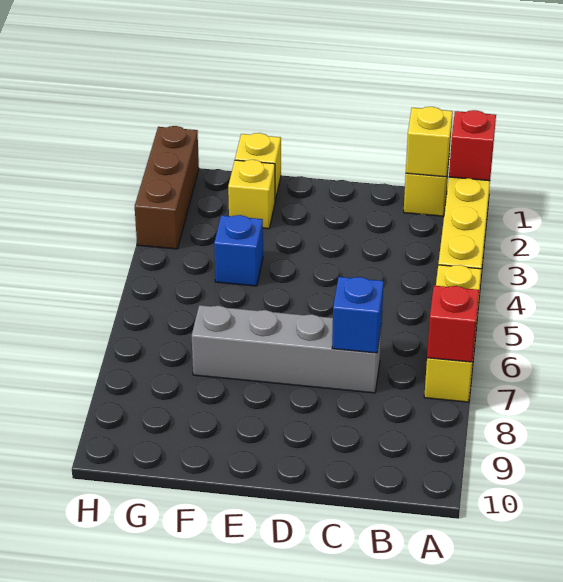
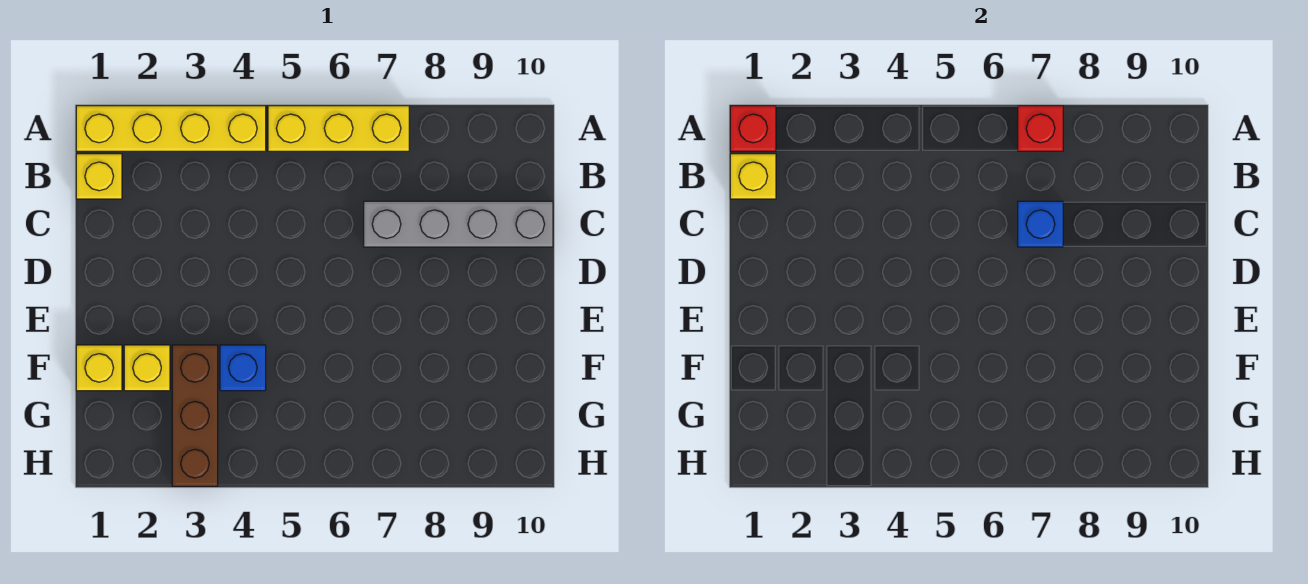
grey 1x4 brick [192,305,382,393] -> grey 1x4 brick turned to [364,201,553,247]
brown 1x3 brick [135,126,199,249] -> brown 1x3 brick turned to [172,345,218,486]

